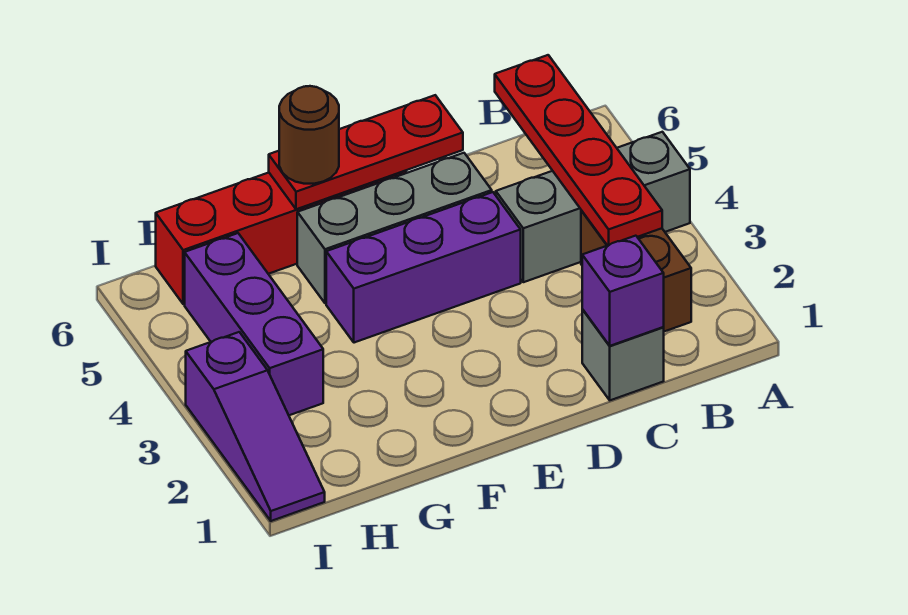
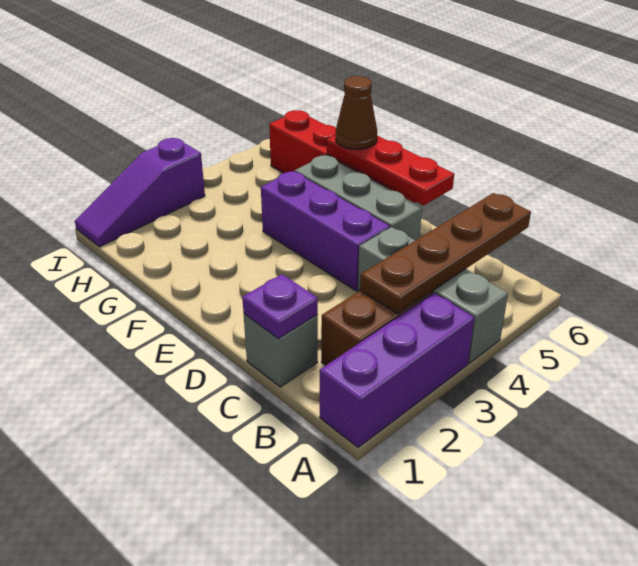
red 1x4 plate [495,55,662,246] -> brown 1x4 plate [360,193,531,314]
purple 1x1 brick [582,236,664,346] -> purple 1x1 plate [242,274,318,339]
brown 1x1 round brick [279,86,339,184] -> brown 1x1 cone [336,76,377,150]
purple 1x3 brick [185,233,323,415] -> purple 1x3 brick moved to [320,293,474,447]

